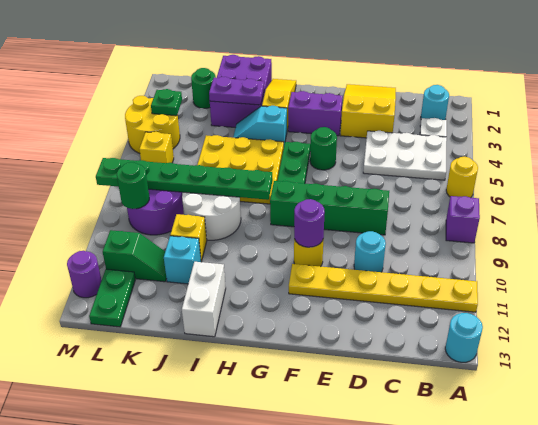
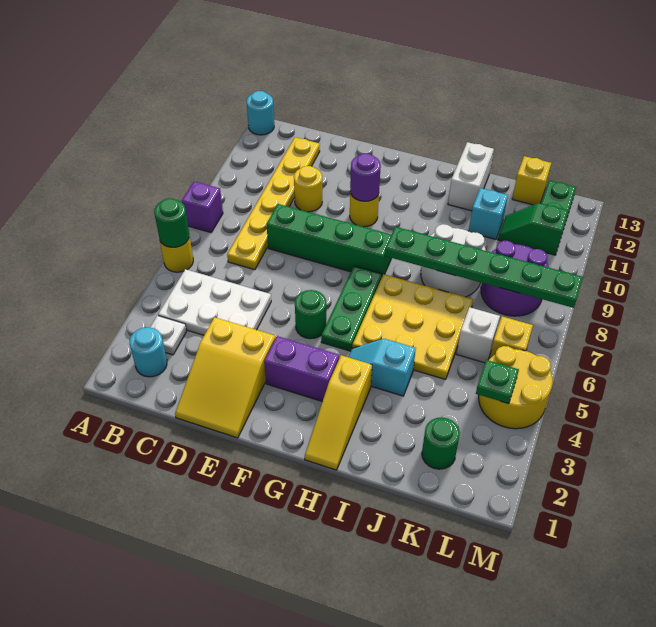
yellow 1x6 plate [289,264,478,312] -> yellow 1x6 plate turned to [227,137,320,270]
cyan 1x1 round brick [354,231,386,272] -> yellow 1x1 round brick [294,166,322,212]
cyan 1x2 slope [233,106,287,144] -> cyan 1x2 slope turned to [348,339,416,396]
purple 2x3 brick [210,55,272,128] -> none
purple 1x2 plate [209,77,264,105] -> none
yellow 1x1 brick [170,214,207,261] -> yellow 1x1 brick moved to [512,156,551,205]
none -> white 1x1 brick [457,307,500,363]
green 1x1 round brick [117,162,149,209] -> green 1x1 round brick moved to [154,198,189,247]
purple 1x1 round brick [67,251,102,298] -> none

